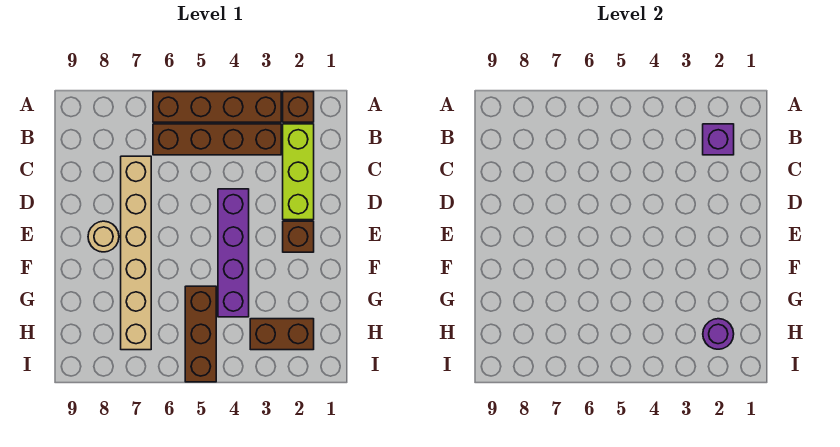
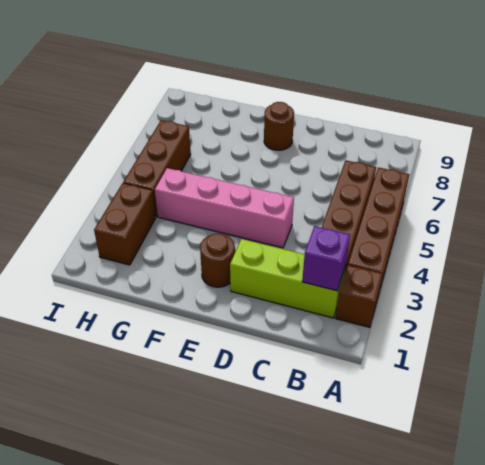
tan 1x6 brick [121,156,151,350] -> none
purple 1x4 brick [218,189,249,317] -> pink 1x4 brick [155,168,294,248]
brown 1x1 brick [283,221,314,252] -> brown 1x1 round brick [200,234,235,287]
tan 1x1 round brick [88,221,119,252] -> brown 1x1 round brick [264,102,294,150]
brown 1x3 brick [185,286,216,382] -> brown 1x3 brick turned to [123,120,191,216]
purple 1x1 round brick [703,319,734,349] -> none

